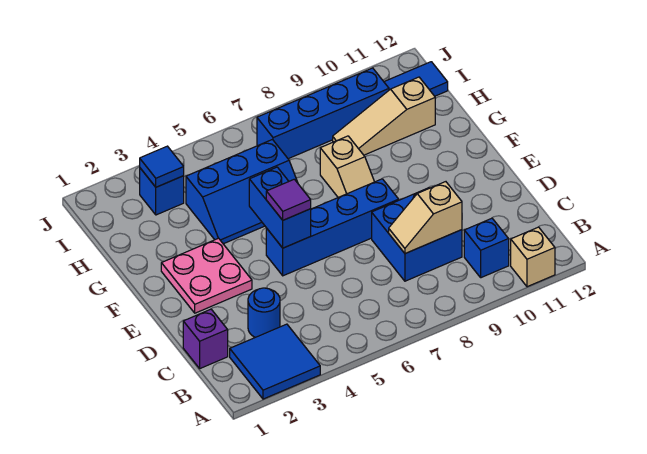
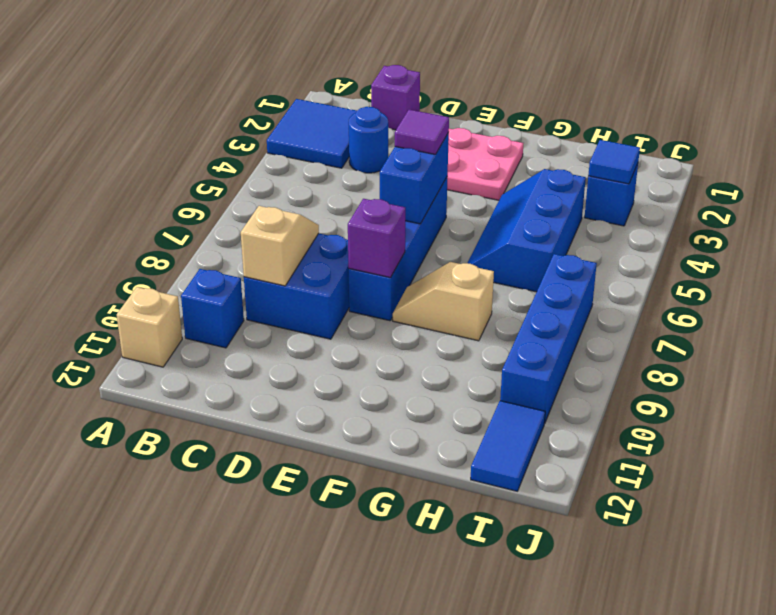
blue 1x2 brick [249,167,311,248] -> blue 1x2 brick turned to [380,132,449,224]
none -> purple 1x1 brick [348,199,405,278]
tan 1x3 slope [333,77,435,155] -> none

